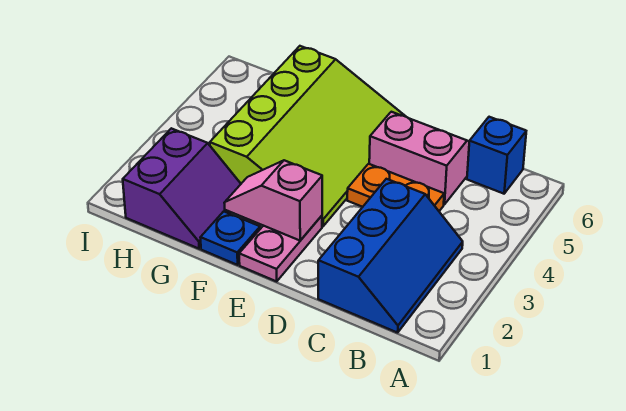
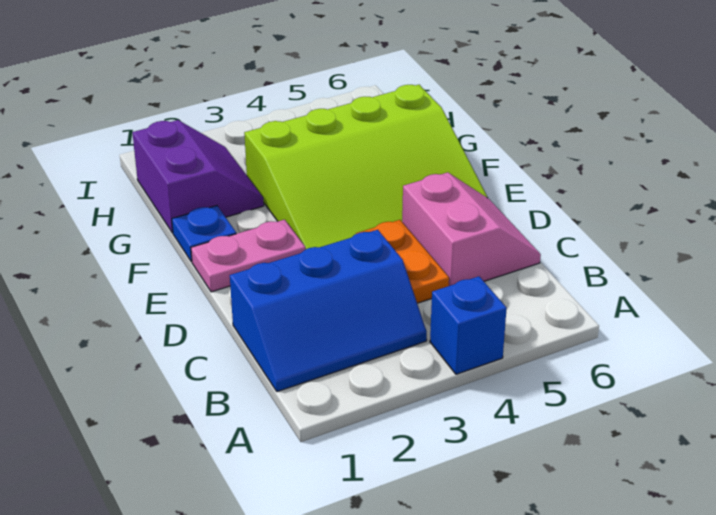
blue 1x1 brick [467,117,526,194] -> blue 1x1 brick moved to [430,276,507,374]
pink 1x2 slope [224,160,322,240] -> none
purple 2x2 slope [123,128,241,249] -> purple 2x2 slope turned to [132,120,264,233]

